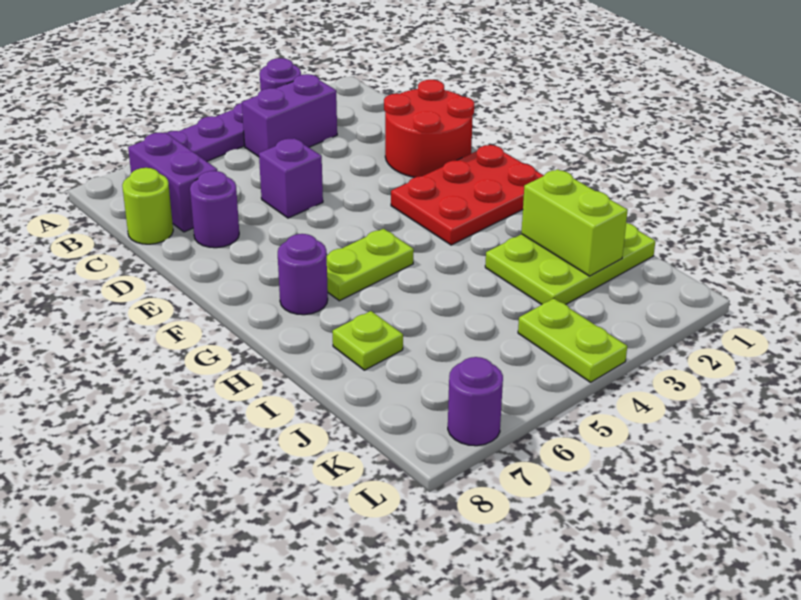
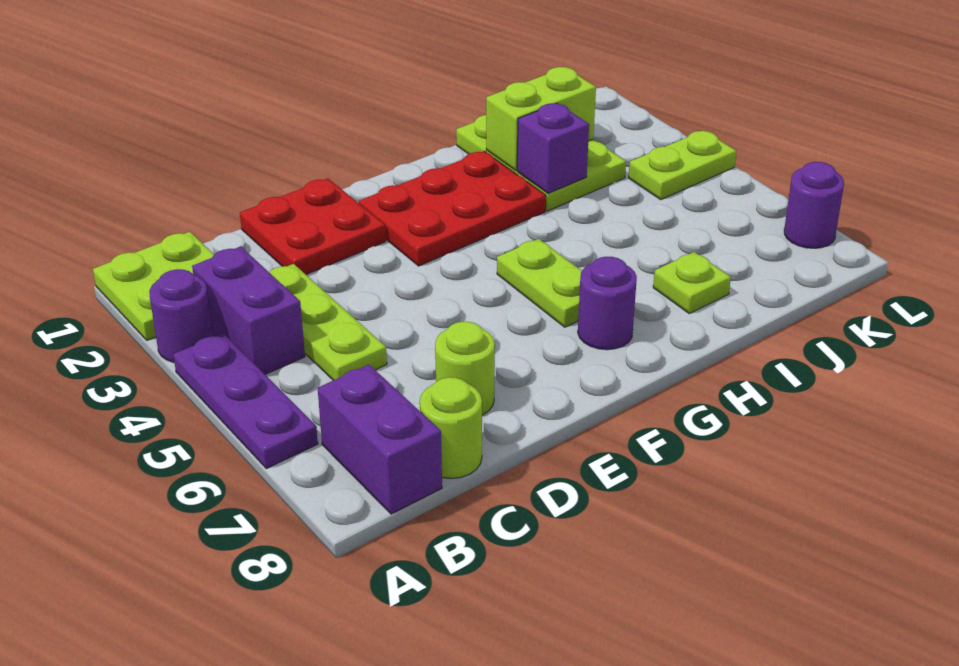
none -> lime 2x2 plate [93,232,214,340]
purple 1x2 brick [128,132,217,232] -> purple 1x2 brick turned to [318,365,442,514]
none -> lime 1x3 plate [269,264,387,380]
red 2x2 round brick [384,80,474,177] -> red 2x2 plate [240,179,386,275]
purple 1x1 brick [259,138,323,218] -> purple 1x1 brick moved to [517,103,589,193]
purple 1x1 round brick [190,171,239,248] -> lime 1x1 round brick [435,322,495,415]
red 2x3 plate [391,145,544,245] -> red 2x3 plate turned to [359,151,546,266]

